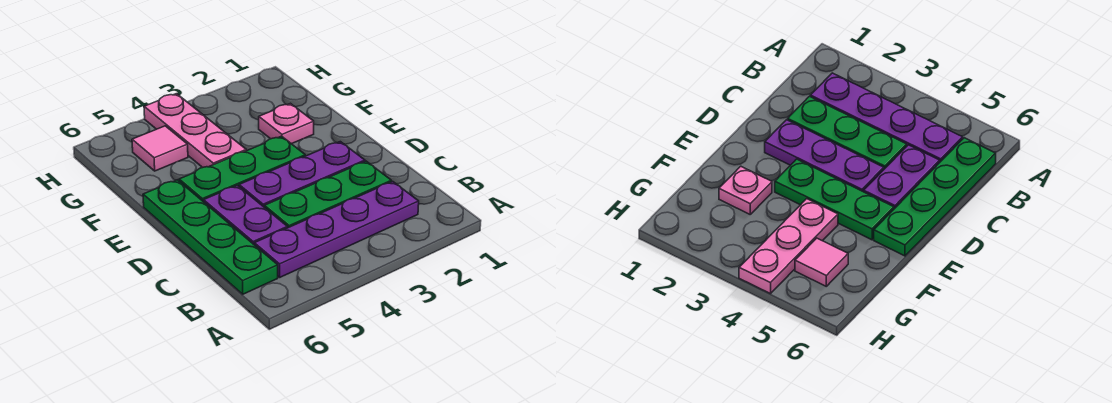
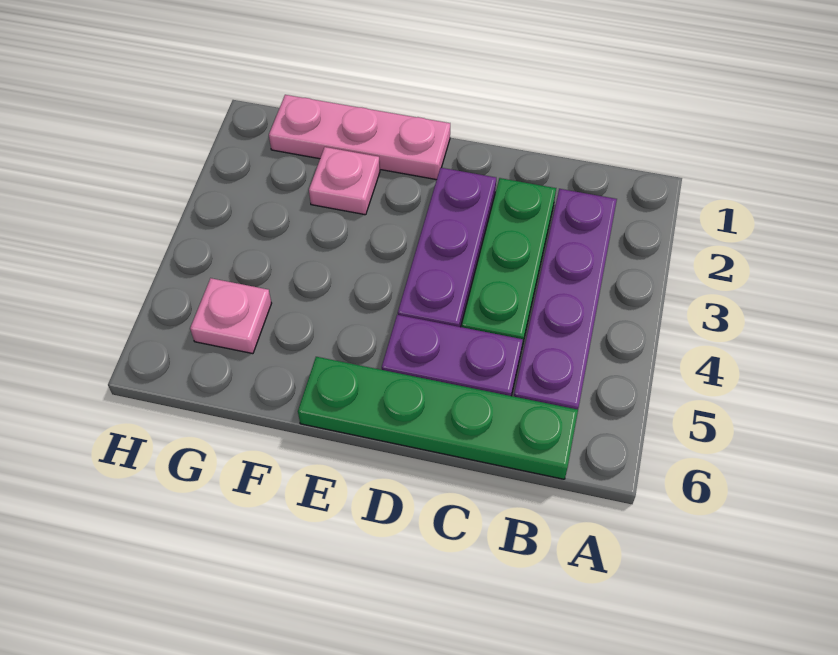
green 1x3 plate [179,136,305,202] -> none
pink 1x3 plate [144,94,246,168] -> pink 1x3 plate moved to [269,95,450,180]
pink 1x1 tile [132,126,188,171] -> pink 1x1 plate [190,278,272,354]

